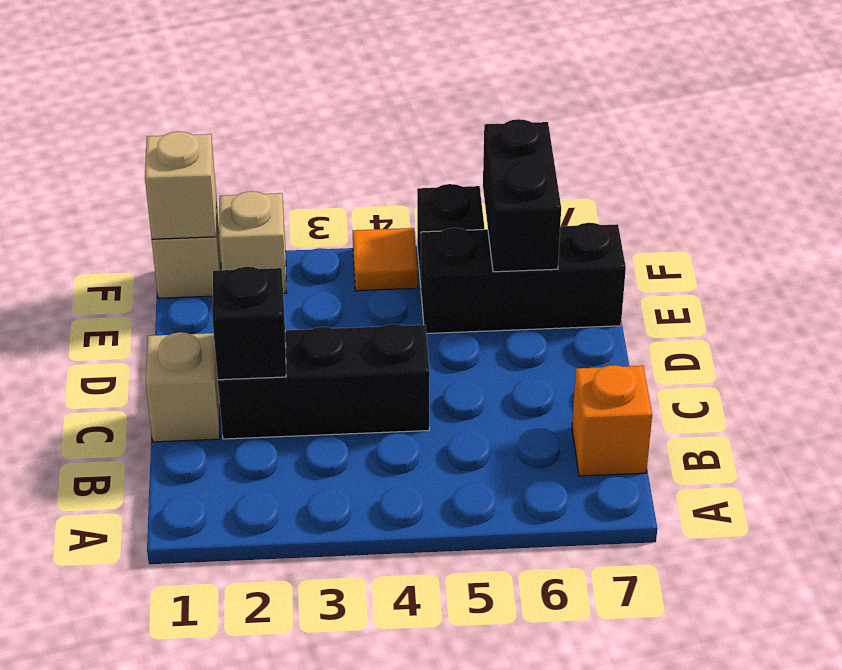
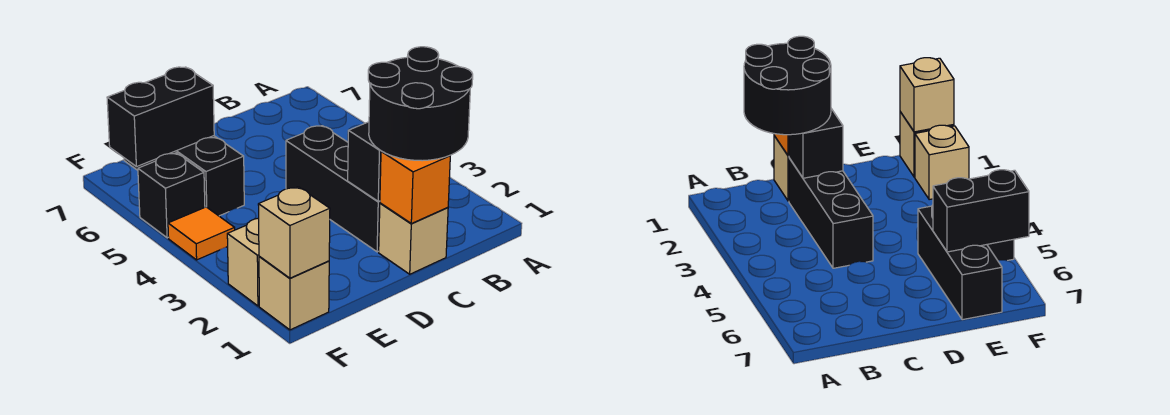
none -> black 2x2 round brick [368,47,473,161]
orange 1x1 brick [572,365,652,476] -> orange 1x1 brick moved to [380,151,450,224]

